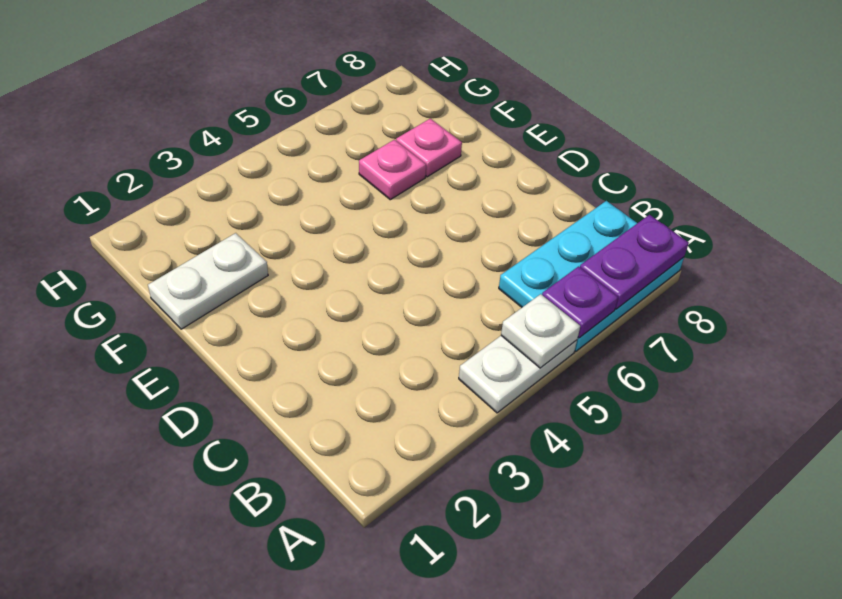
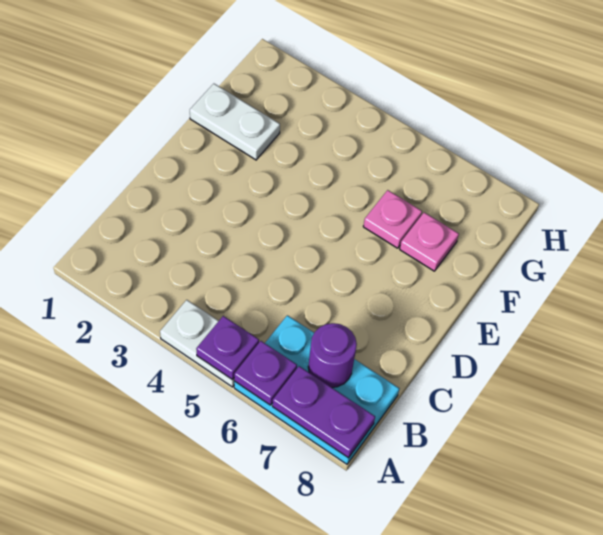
white 1x1 plate [501,294,580,368] -> purple 1x1 plate [196,316,259,380]
none -> purple 1x1 round brick [308,323,357,388]

